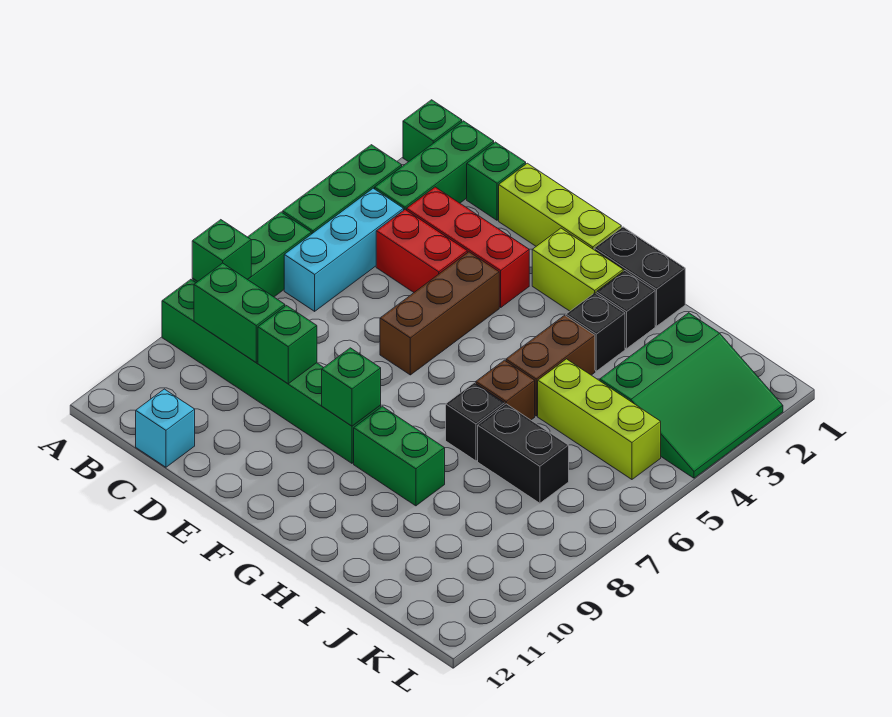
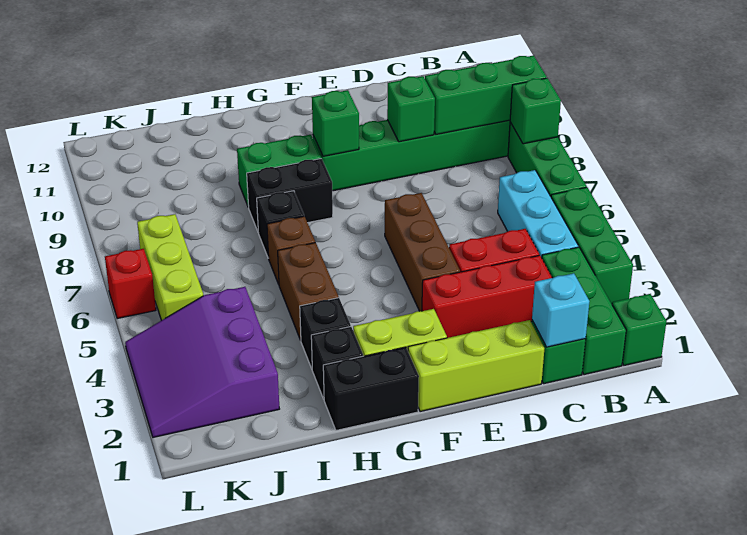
green 1x2 brick [194,263,285,362] -> green 1x3 brick [425,56,547,134]
cyan 1x1 brick [136,389,195,467] -> cyan 1x1 brick moved to [532,273,590,347]
lime 1x3 brick [538,359,661,479] -> lime 1x3 brick turned to [137,214,203,320]
black 1x2 brick [478,404,569,503] -> black 1x2 brick moved to [247,158,333,231]
green 3x3 slope [600,313,783,478] -> purple 3x3 slope [125,287,279,437]
none -> red 1x1 brick [105,249,156,319]

